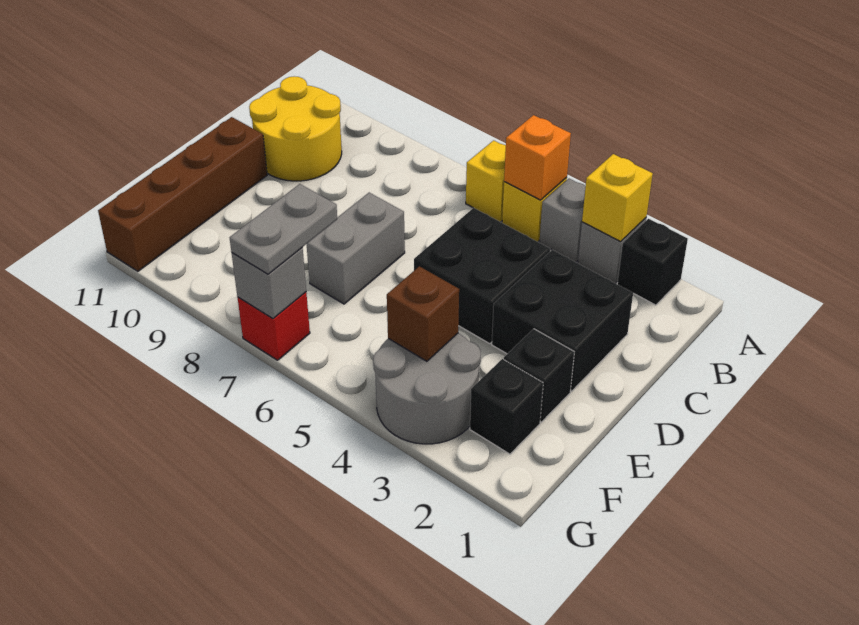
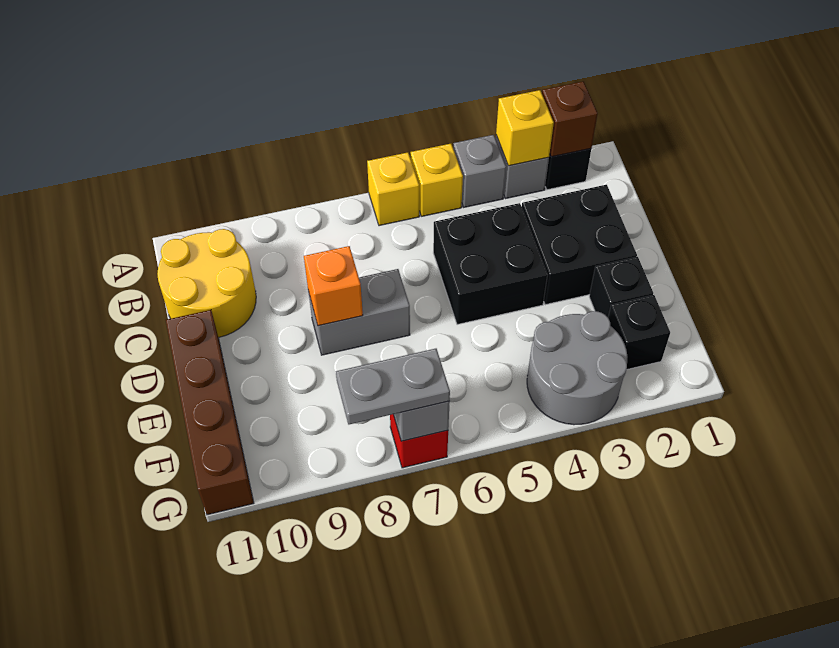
orange 1x1 brick [504,115,571,200] -> orange 1x1 brick moved to [304,246,363,326]
grey 1x2 brick [307,193,405,304] -> grey 1x2 brick turned to [308,269,410,355]
brown 1x1 brick [387,266,459,361] -> brown 1x1 brick moved to [542,81,598,157]
grey 1x2 plate [230,184,337,274] -> grey 1x2 plate turned to [336,349,450,424]

